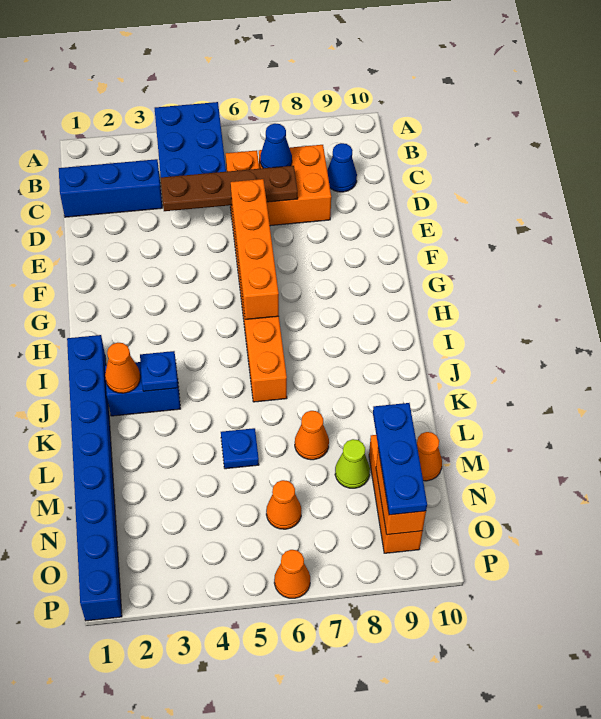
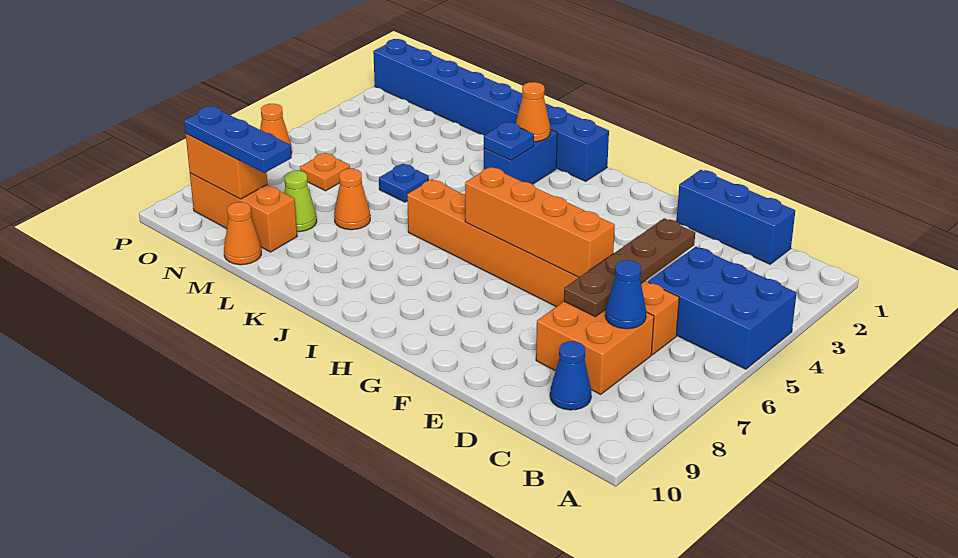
blue 1x3 brick [59,159,162,217] -> blue 1x3 brick turned to [677,170,795,264]
orange 1x1 cone [266,480,301,529] -> orange 1x1 plate [300,153,350,191]

